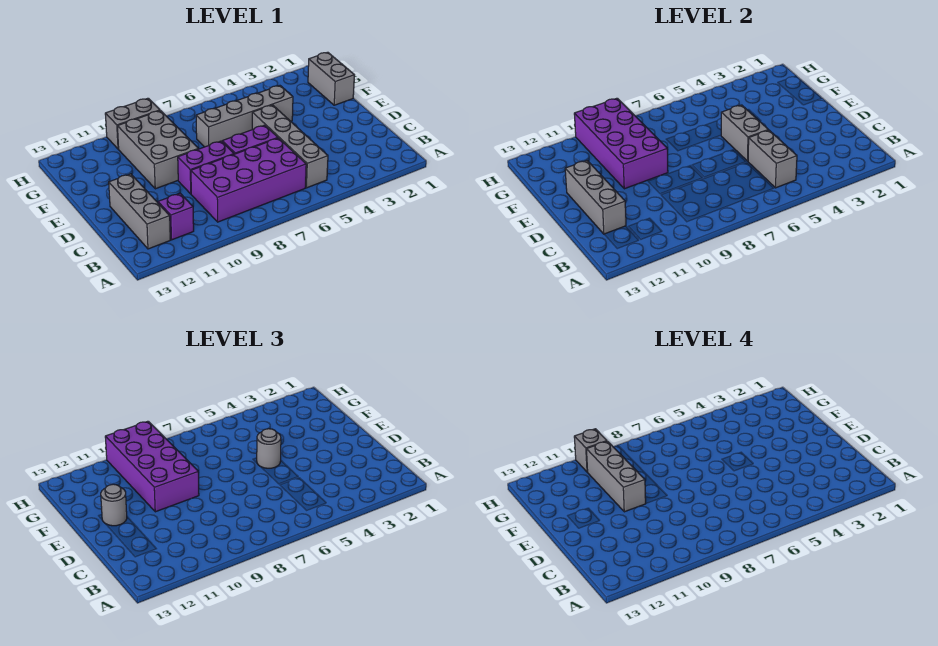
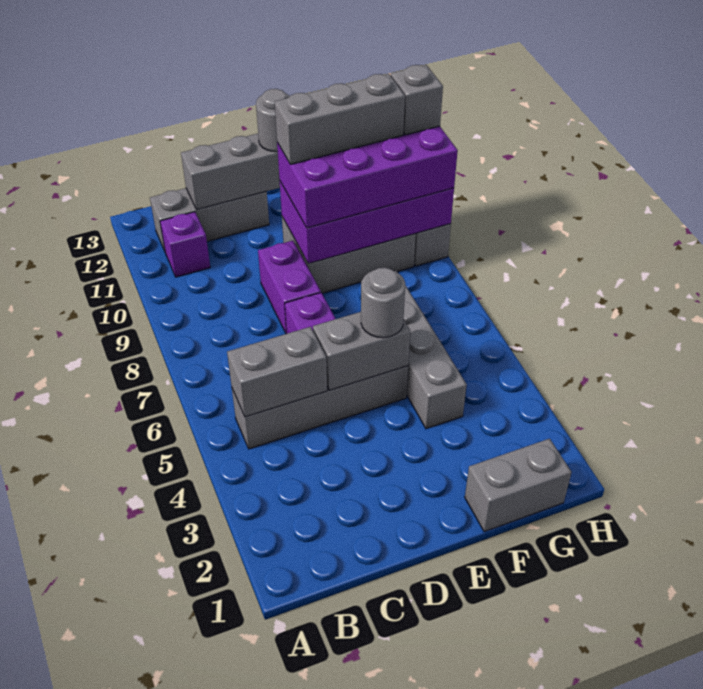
purple 2x4 brick [191,138,306,222] -> none

